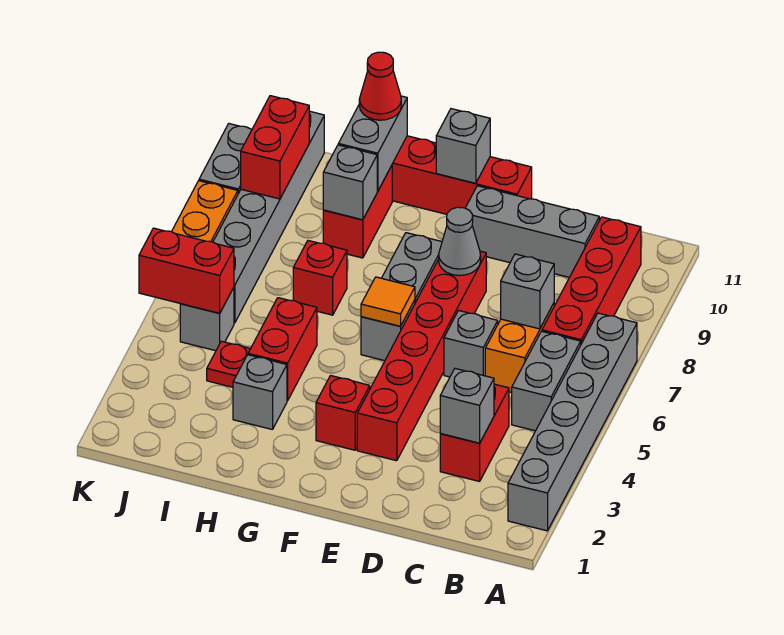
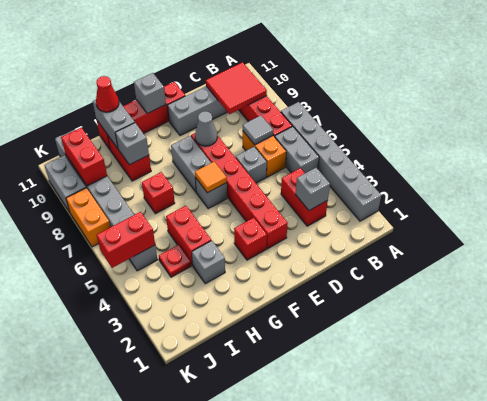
none -> red 2x2 tile [206,62,267,114]
grey 1x1 brick [501,254,554,329] -> grey 1x1 tile [243,116,273,145]

